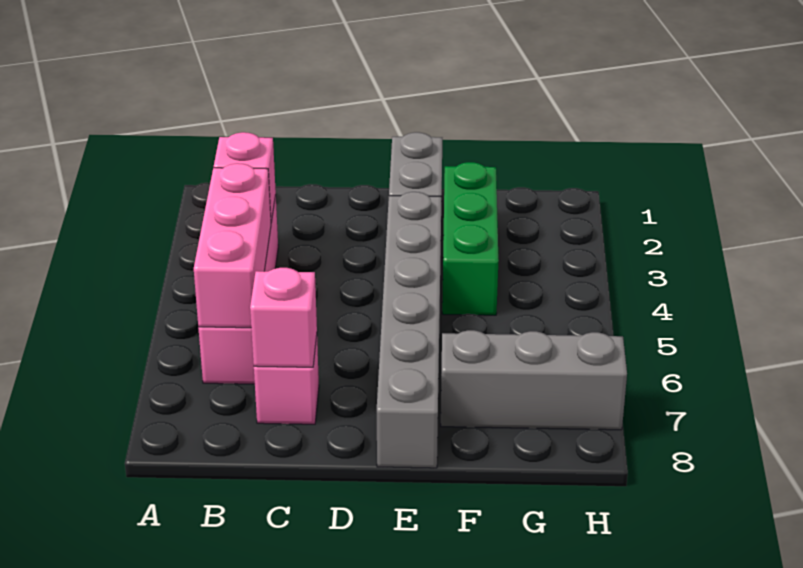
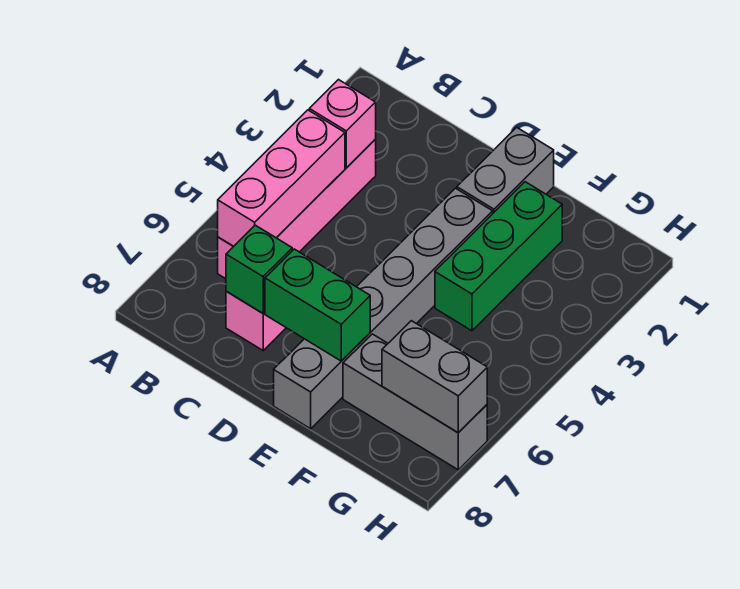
pink 1x1 brick [250,268,317,367] -> green 1x1 brick [226,225,292,313]
none -> green 1x2 brick [265,249,370,361]
none -> grey 1x2 brick [382,321,487,433]

